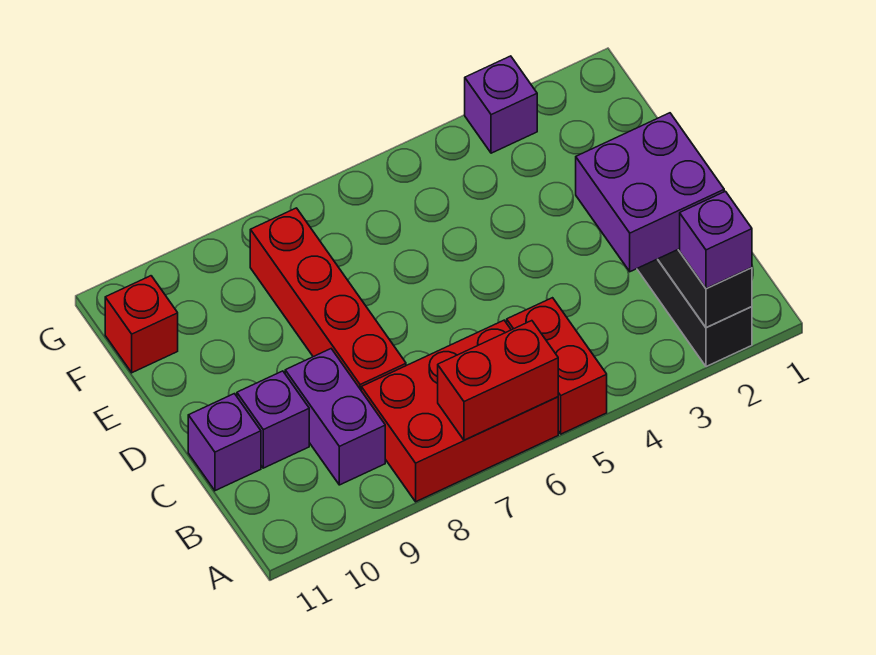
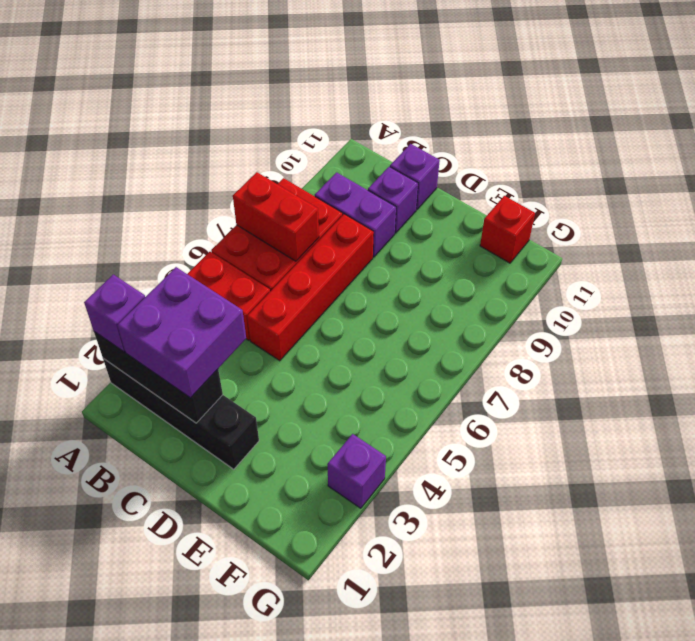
red 1x2 brick [438,321,558,440] -> red 1x2 brick turned to [233,172,319,261]
red 1x4 brick [250,208,406,390] -> red 1x4 brick turned to [247,214,374,361]

